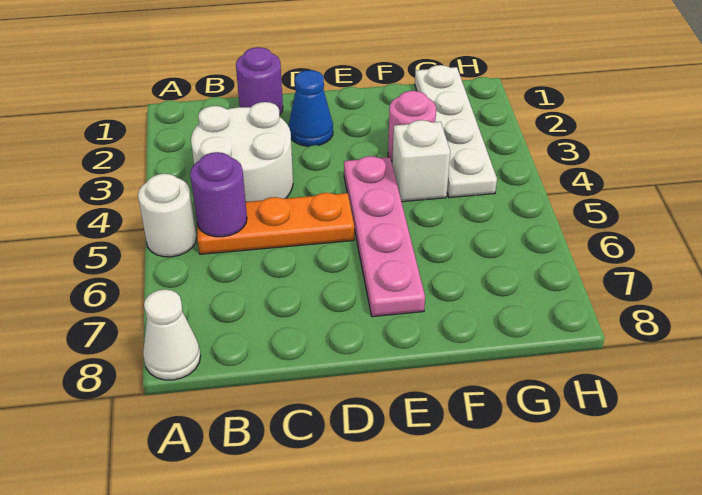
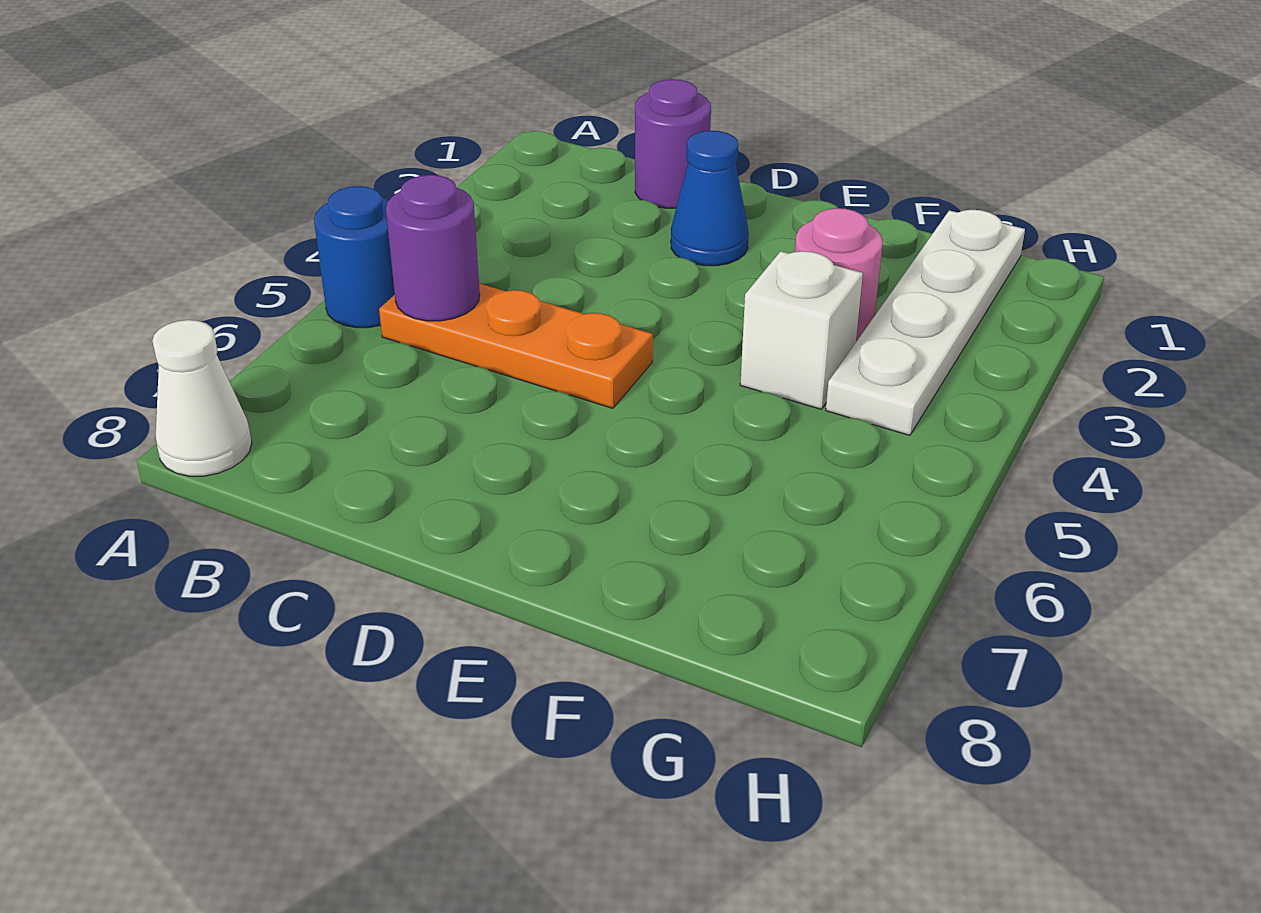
white 1x1 round brick [138,174,196,257] -> blue 1x1 round brick [314,186,395,328]
white 2x2 round brick [191,102,293,202] -> none
pink 1x4 plate [344,156,425,317] -> none

